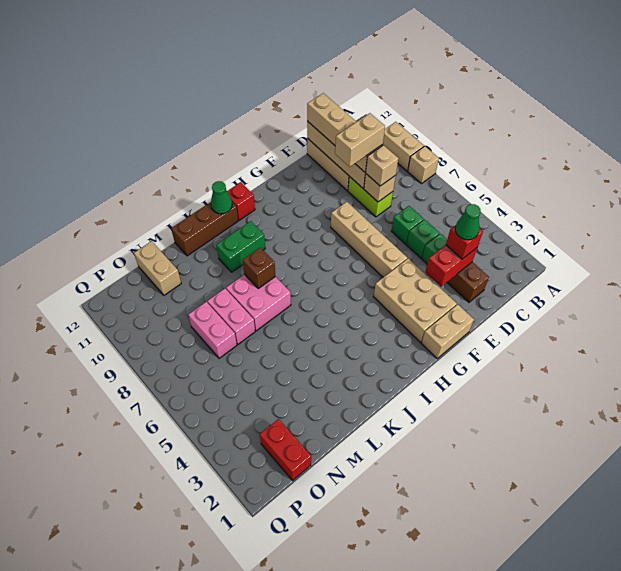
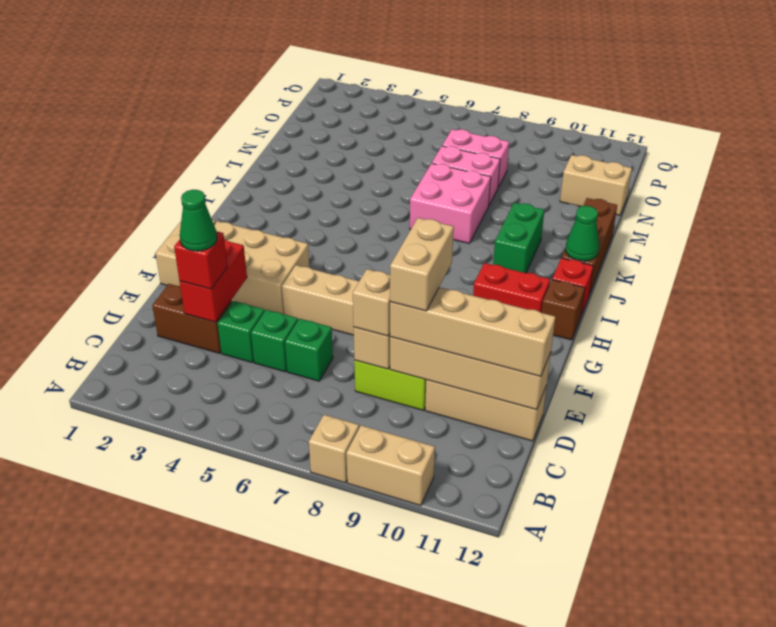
brown 1x1 brick [243,248,275,289] -> brown 1x1 brick moved to [541,280,585,340]
red 1x2 brick [260,419,311,480] -> red 1x2 brick moved to [473,263,550,312]

